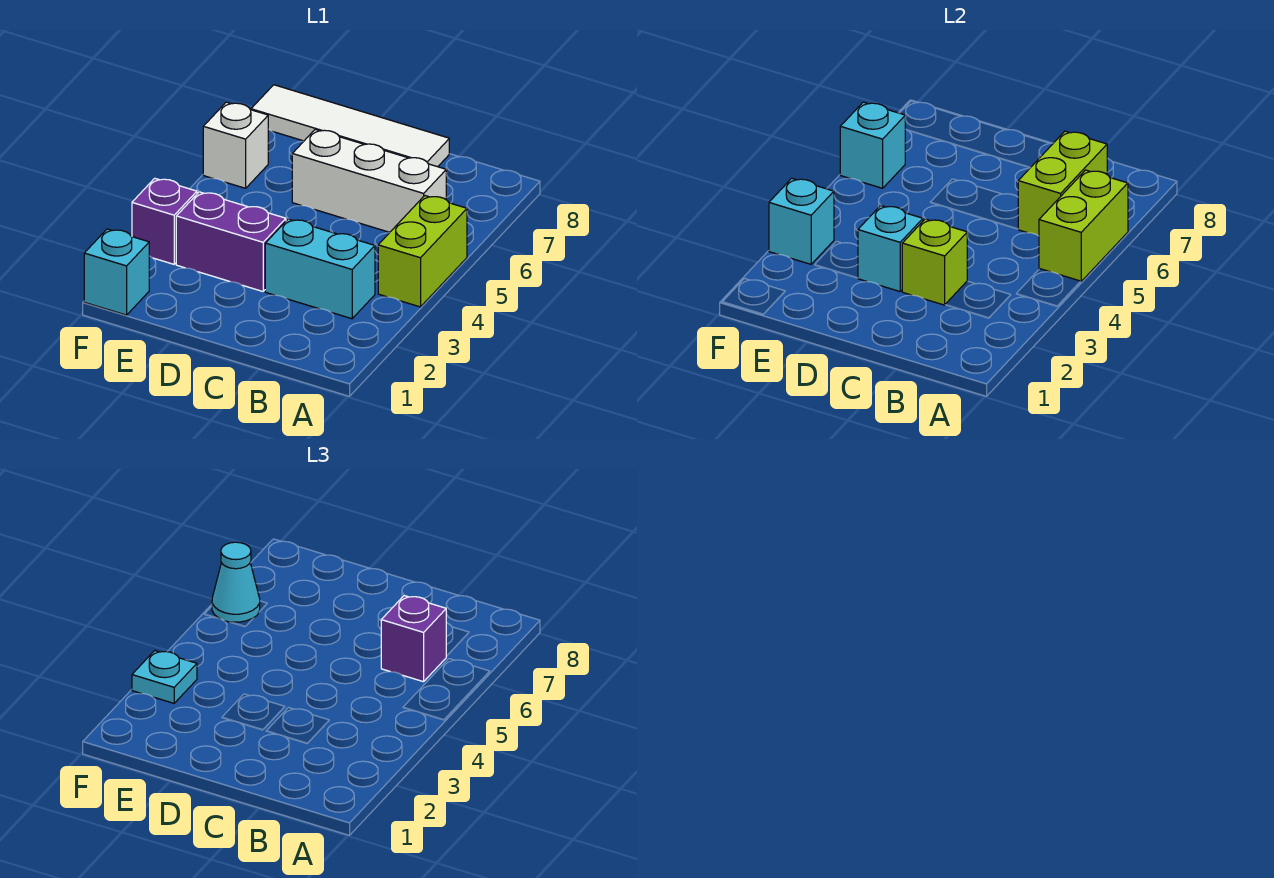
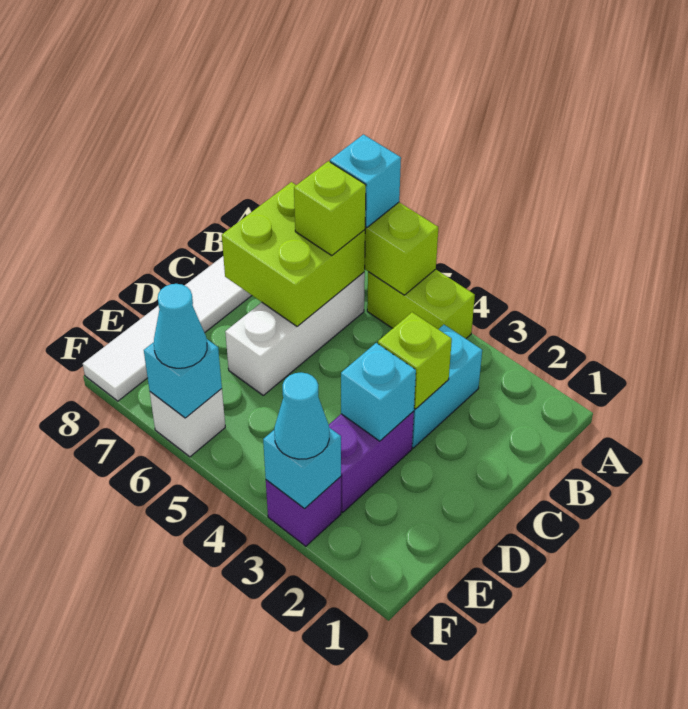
lime 1x2 brick [1018,131,1107,236] -> lime 2x2 brick [222,182,365,326]
purple 1x1 brick [381,596,446,682] -> lime 1x1 brick [294,161,366,256]
cyan 1x1 brick [84,229,149,315] -> cyan 1x1 brick moved to [330,135,401,228]
cyan 1x1 plate [132,651,197,703] -> cyan 1x1 cone [274,372,329,459]

